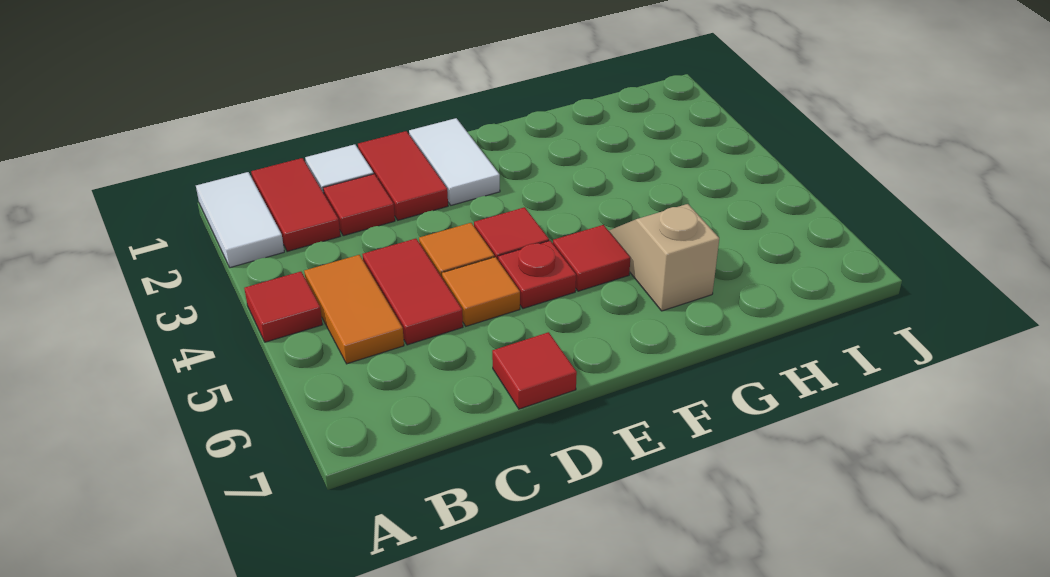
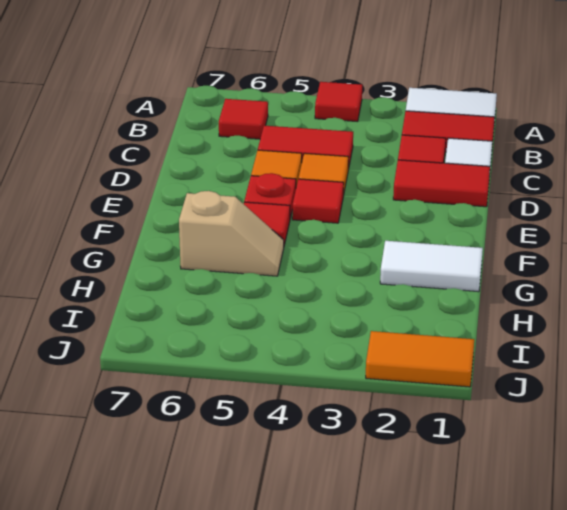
orange 1x2 tile [304,255,404,364] -> orange 1x2 tile moved to [366,331,474,387]
red 1x1 tile [492,332,577,409] -> red 1x1 tile moved to [219,99,268,139]
white 1x2 tile [409,118,500,205] -> white 1x2 tile moved to [380,241,483,292]

